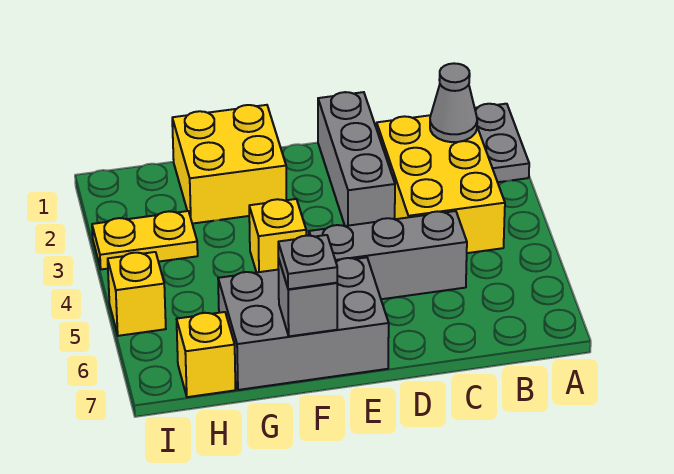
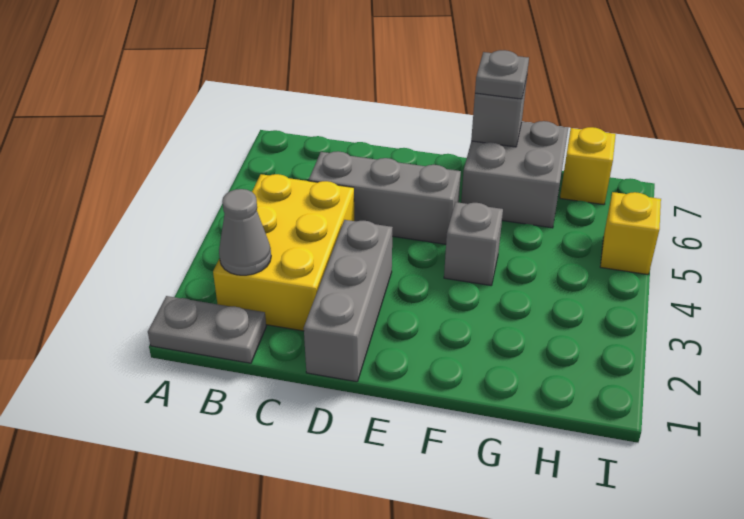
grey 1x2 plate [475,104,529,182] -> grey 1x2 plate turned to [148,296,266,363]
grey 2x3 brick [218,257,389,390] -> grey 2x2 brick [461,121,568,228]
yellow 2x2 brick [172,105,286,224] -> none
yellow 1x1 brick [249,199,306,272] -> grey 1x1 brick [444,202,503,285]
yellow 1x2 plate [92,211,198,269] -> none

